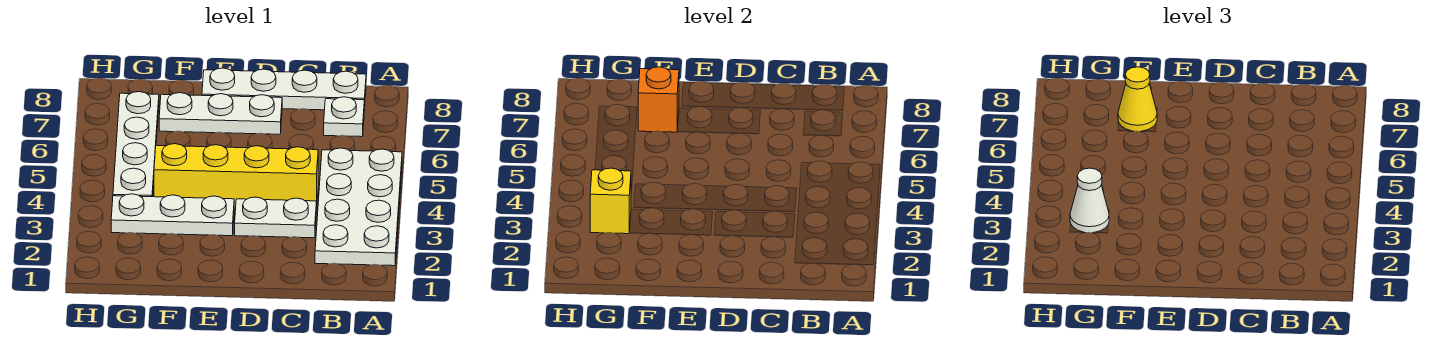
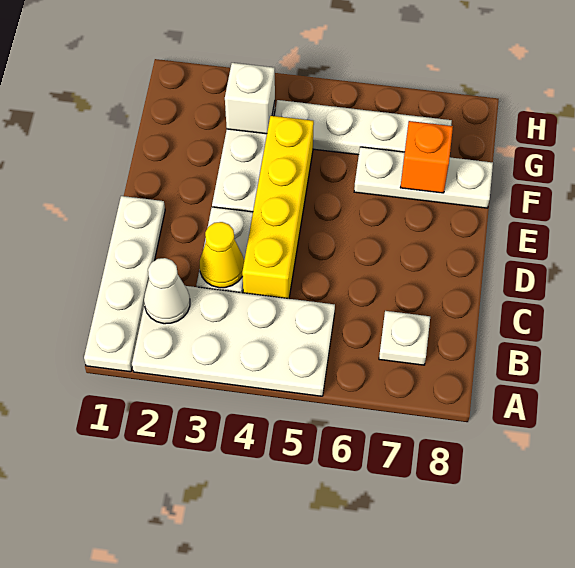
white 1x4 plate [202,68,366,111] -> white 1x4 plate moved to [84,196,165,372]
white 1x3 plate [159,93,282,134] -> white 1x3 plate turned to [354,147,493,208]
yellow 1x1 cone [1118,67,1157,132] -> yellow 1x1 cone moved to [200,222,244,288]
yellow 1x1 brick [590,168,631,234] -> white 1x1 brick [225,63,275,134]
white 1x1 cone [1070,168,1109,233] -> white 1x1 cone moved to [144,258,190,324]

